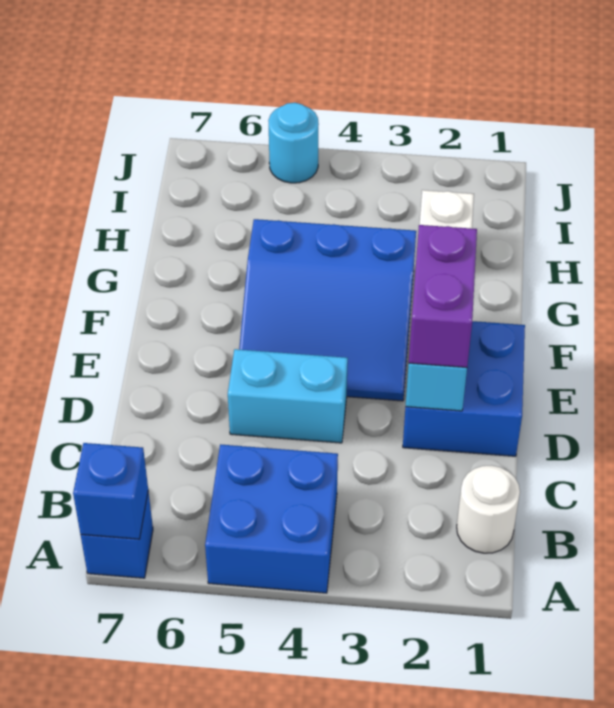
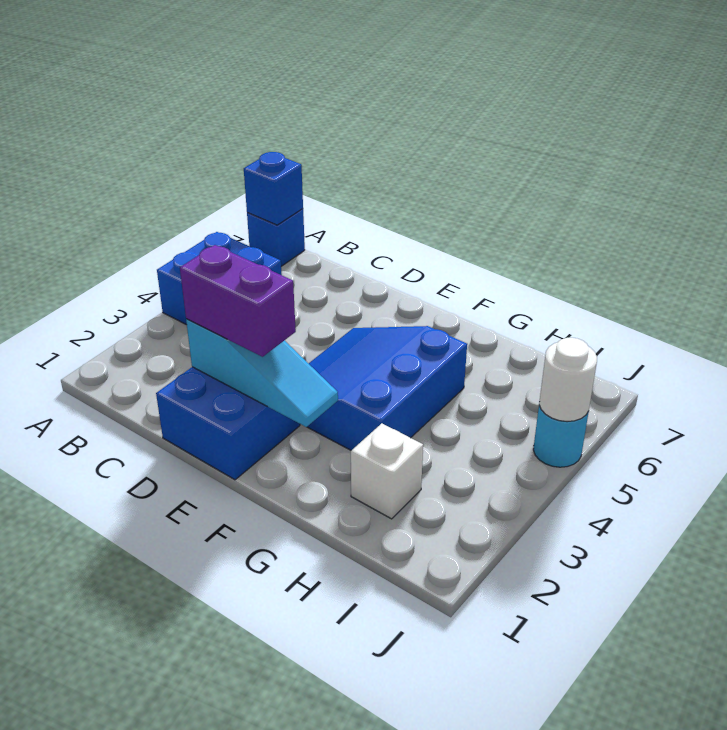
white 1x1 round brick [457,466,520,553] -> white 1x1 round brick moved to [539,338,597,422]
cyan 1x2 brick [228,349,348,443] -> none

